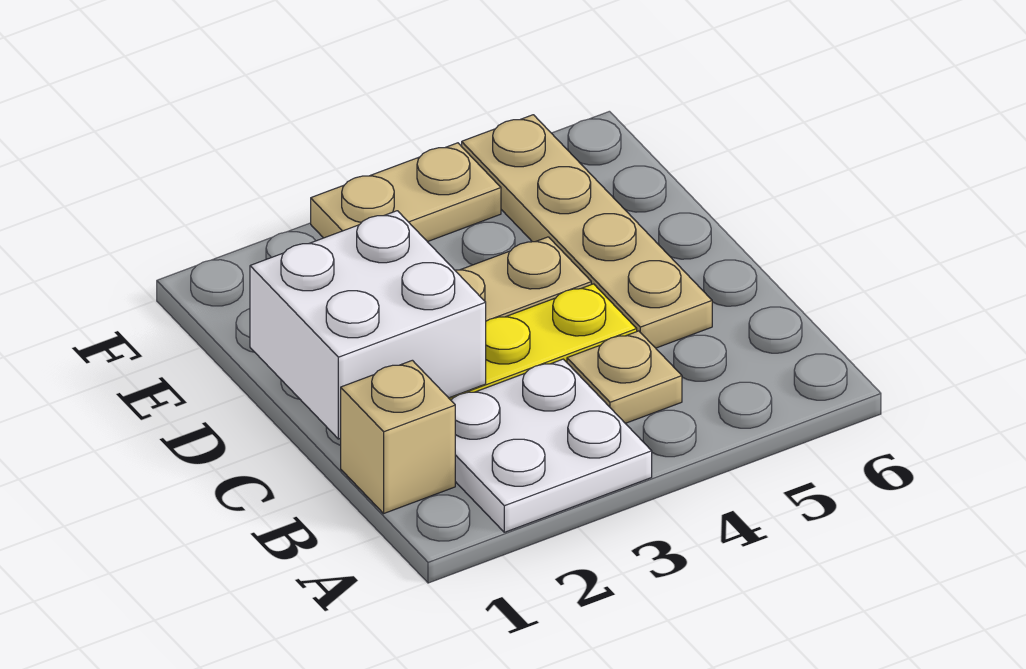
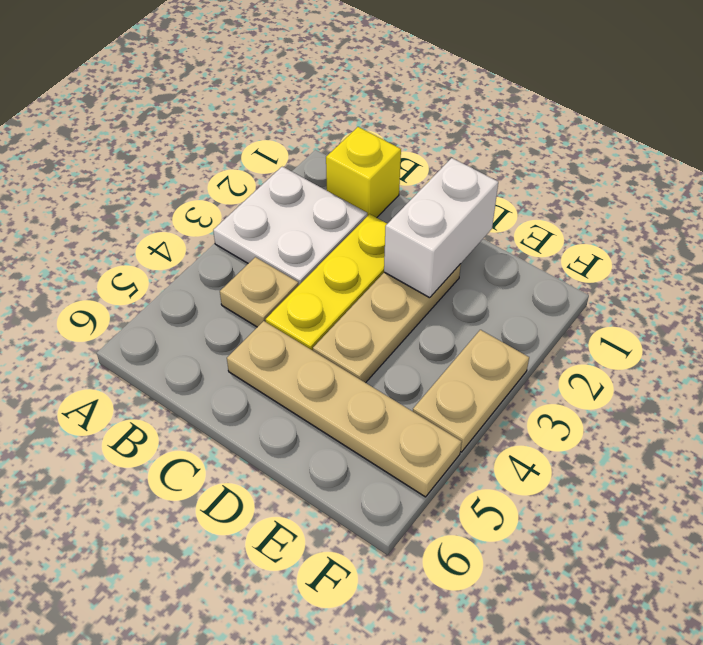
tan 1x1 brick [341,360,455,513] -> yellow 1x1 brick [326,127,401,218]
white 2x2 brick [250,211,486,439] -> white 1x2 brick [384,158,498,298]

